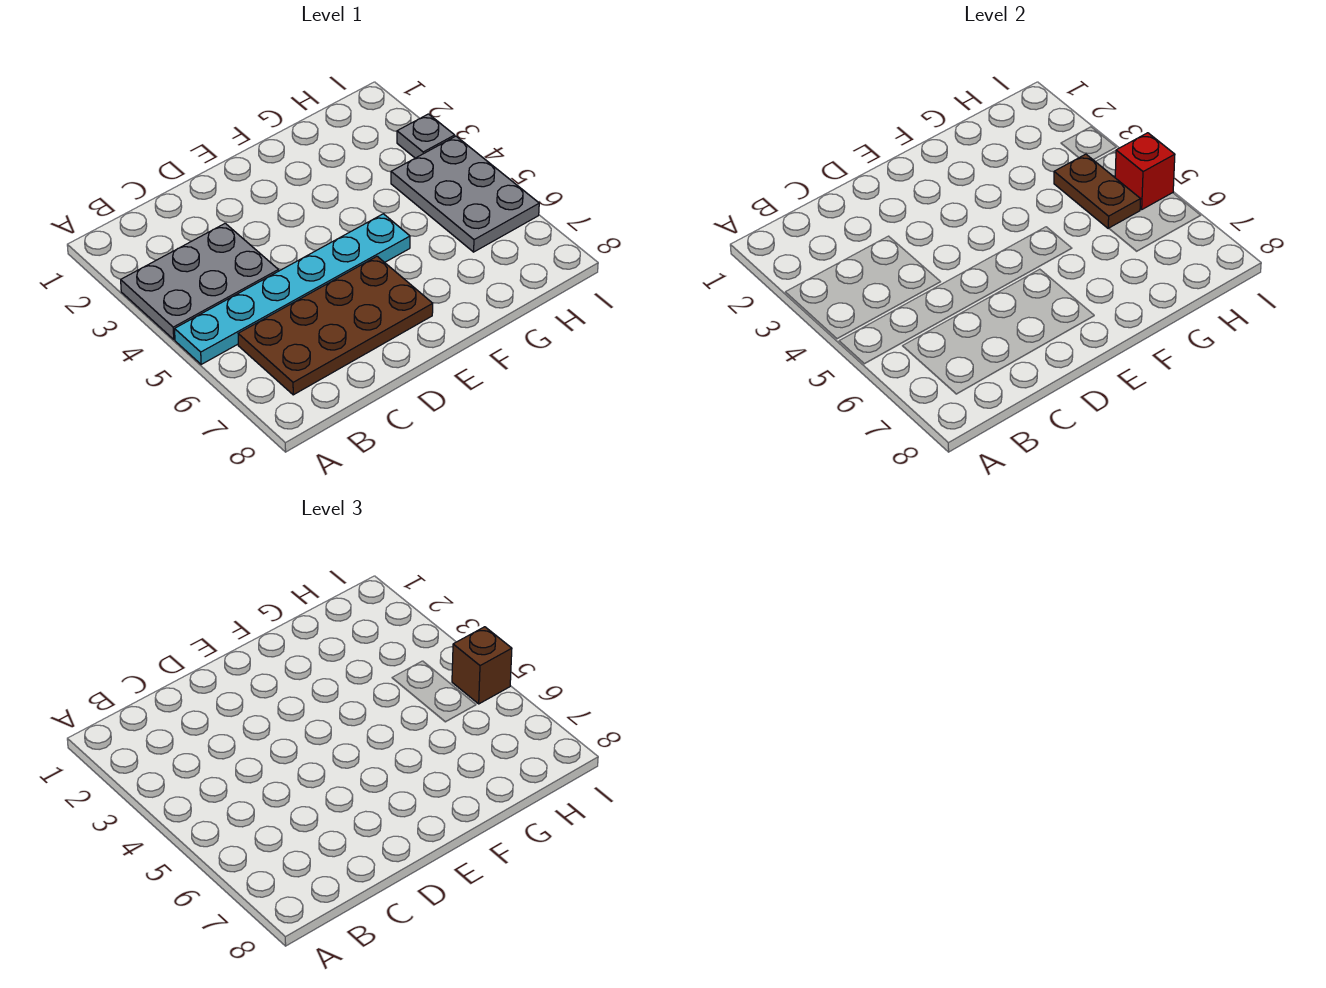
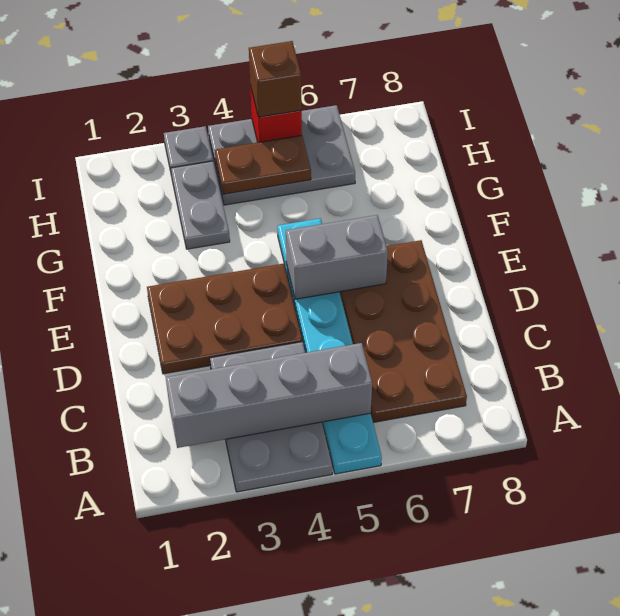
none -> grey 1x4 brick [166,343,372,448]
none -> brown 2x3 plate [147,264,302,374]
none -> grey 1x2 brick [286,215,388,299]
none -> grey 1x2 plate [171,161,230,249]

